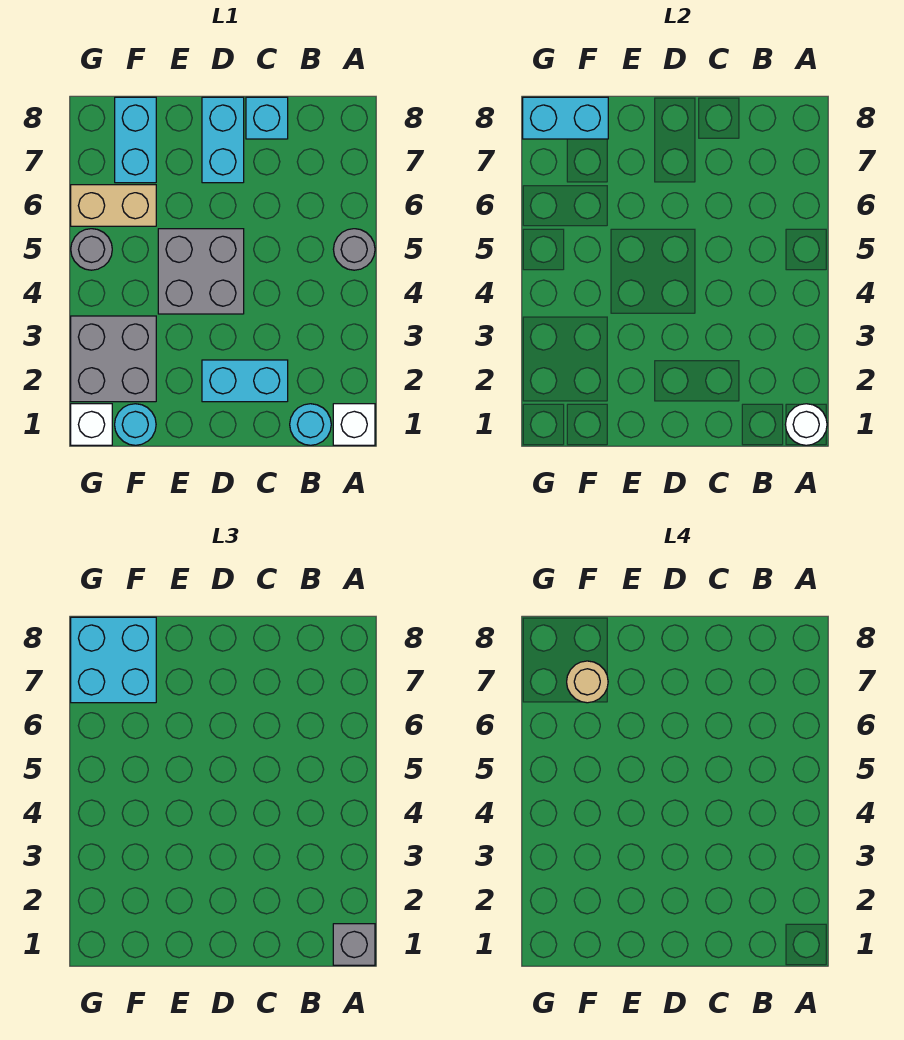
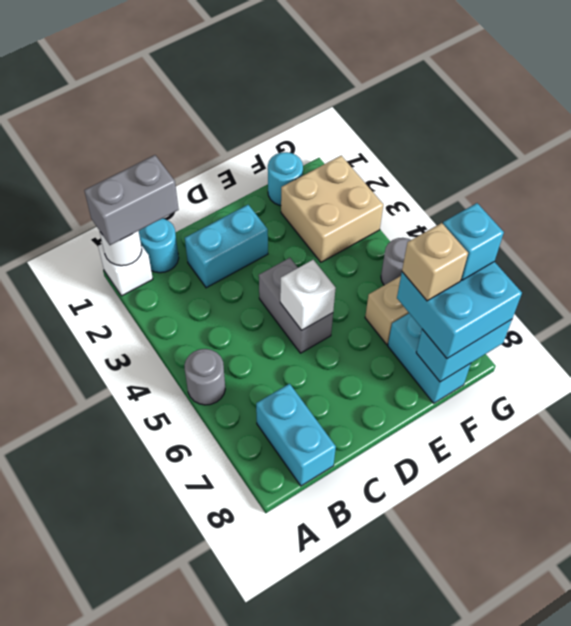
grey 1x1 brick [333,924,375,965] -> grey 1x2 brick [84,155,179,245]
cyan 1x1 brick [246,97,288,139] -> cyan 1x1 brick moved to [443,203,504,280]
grey 2x2 brick [158,229,244,314] -> grey 1x2 brick [259,258,333,353]
cyan 1x2 brick [202,97,244,183] -> cyan 1x2 brick moved to [256,384,336,486]
grey 2x2 brick [71,316,156,402] -> tan 2x2 brick [281,156,383,262]
tan 1x1 round brick [567,661,608,703] -> tan 1x1 brick [402,223,468,301]
white 1x1 brick [71,404,112,445] -> white 1x1 brick moved to [280,260,336,330]

